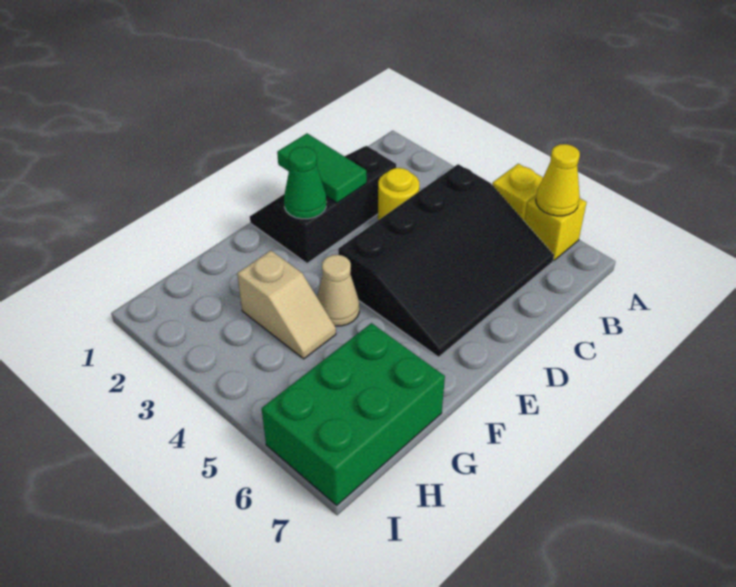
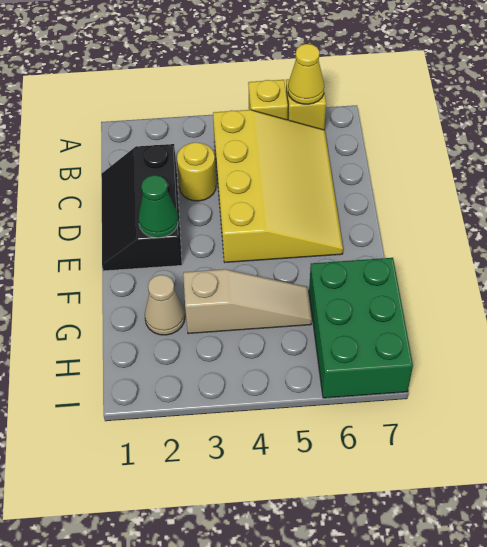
black 3x4 slope [338,164,554,357] -> yellow 3x4 slope [213,110,343,262]
green 1x2 tile [277,133,367,203] -> none
tan 1x1 cone [317,255,359,326] -> tan 1x1 cone moved to [145,275,185,335]
tan 1x2 slope [237,251,336,359] -> tan 1x3 slope [183,269,312,334]

